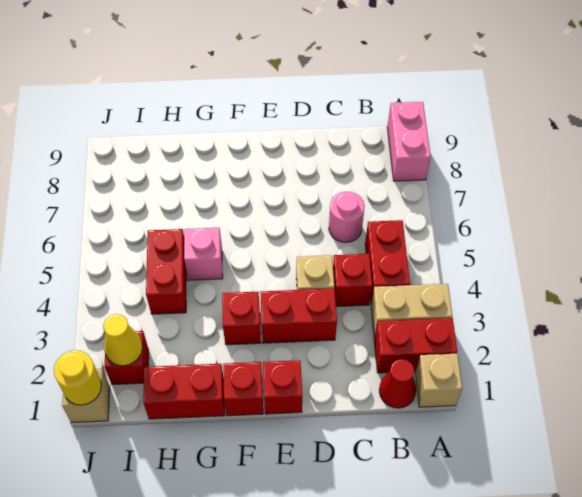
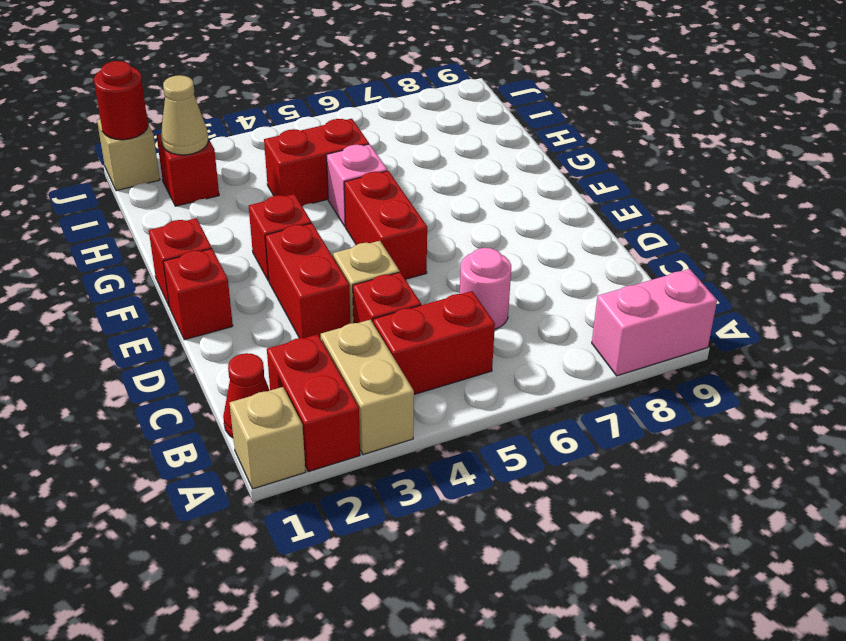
red 1x2 brick [143,364,225,419] -> red 1x2 brick moved to [344,171,427,279]
yellow 1x1 cone [103,314,143,366] -> tan 1x1 cone [161,75,209,155]
yellow 1x1 round brick [54,350,102,405] -> red 1x1 round brick [94,61,148,140]

